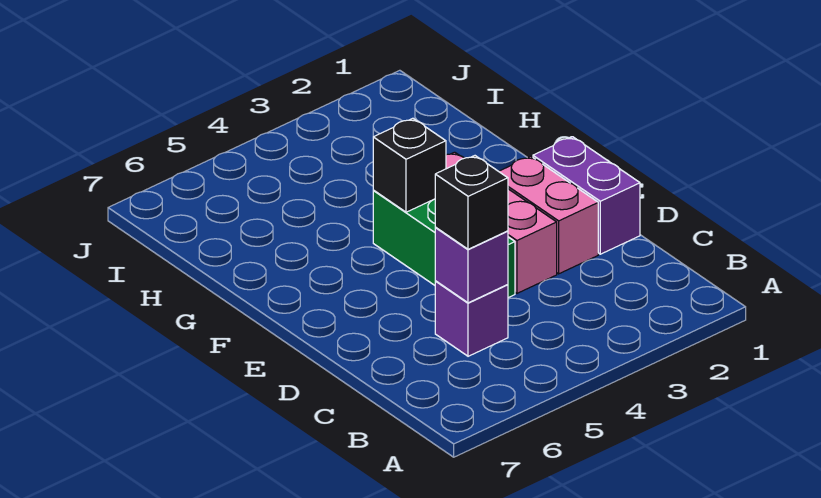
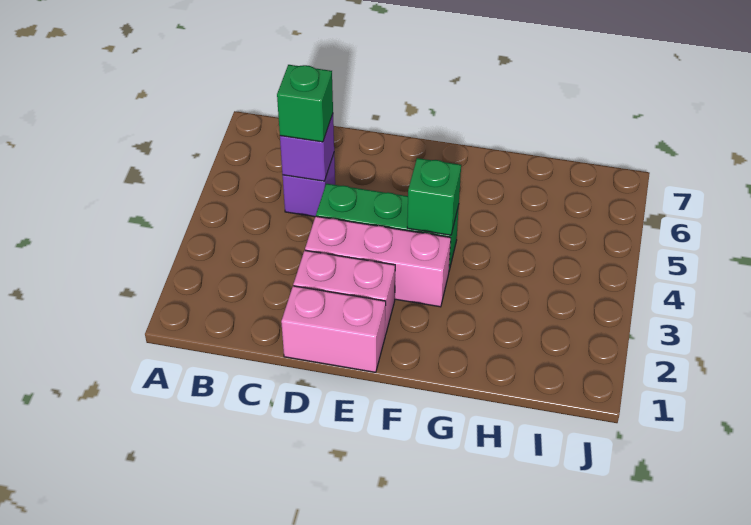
black 1x1 brick [435,156,508,249] -> green 1x1 brick [277,65,333,142]
purple 1x2 brick [533,137,640,254] -> pink 1x2 brick [281,286,386,372]
black 1x1 brick [373,118,446,212] -> green 1x1 brick [407,158,461,235]

